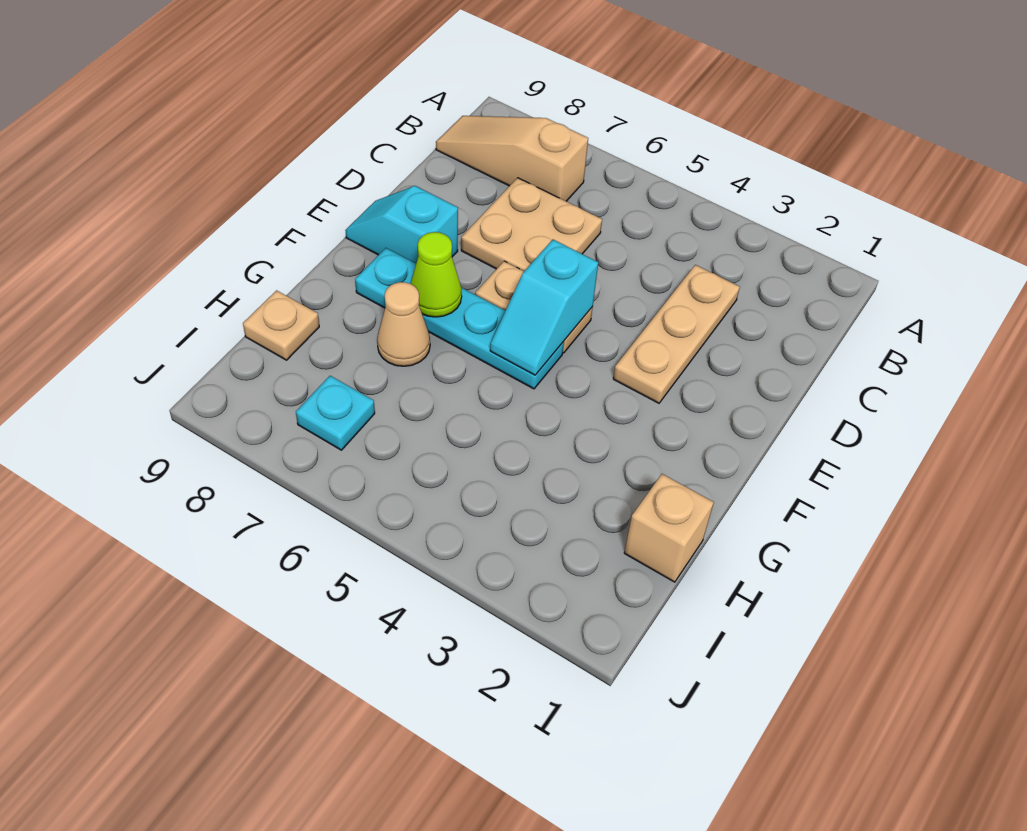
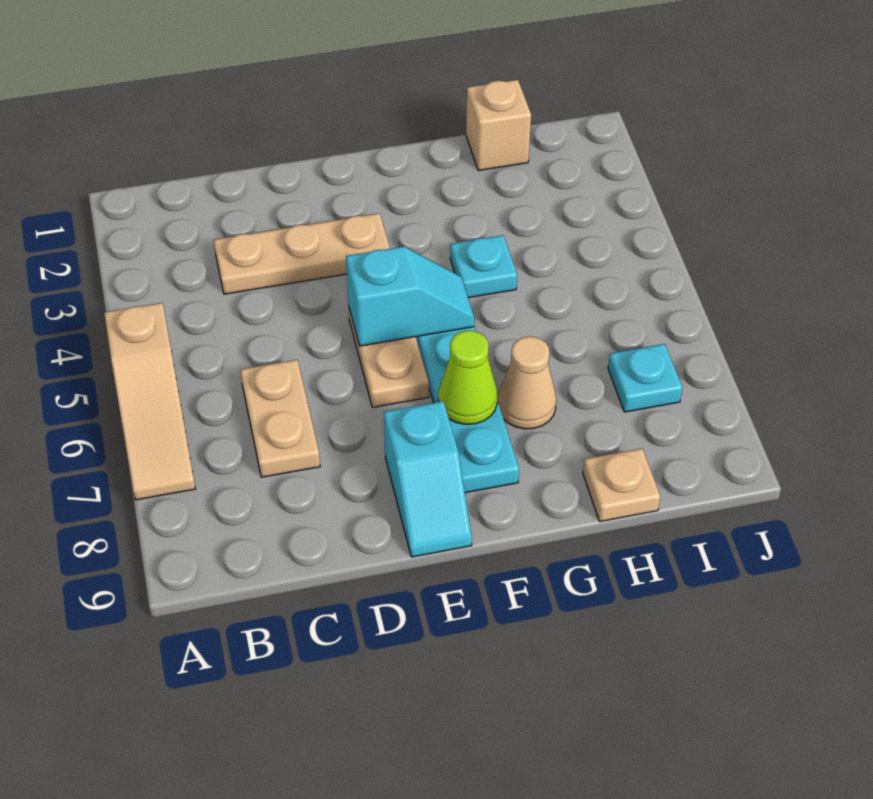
tan 1x3 slope [436,116,588,201] -> tan 1x3 slope moved to [104,303,195,500]
tan 2x2 plate [461,178,602,271] -> tan 1x2 plate [240,360,320,477]
none -> cyan 1x1 plate [450,235,517,298]

